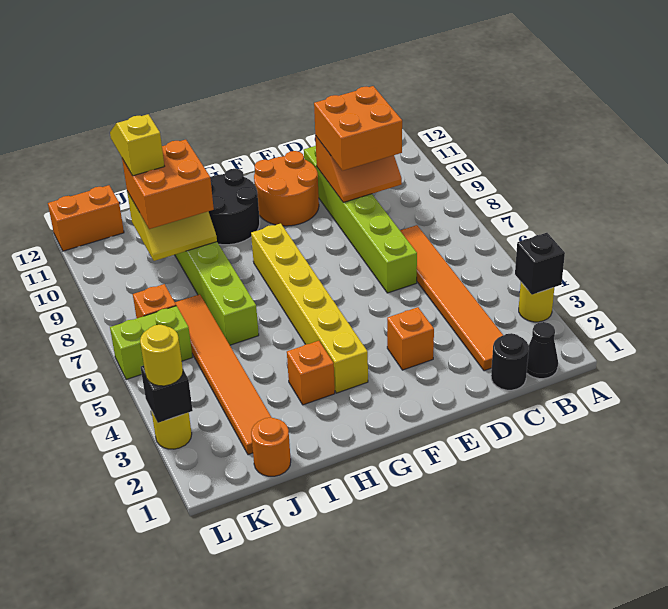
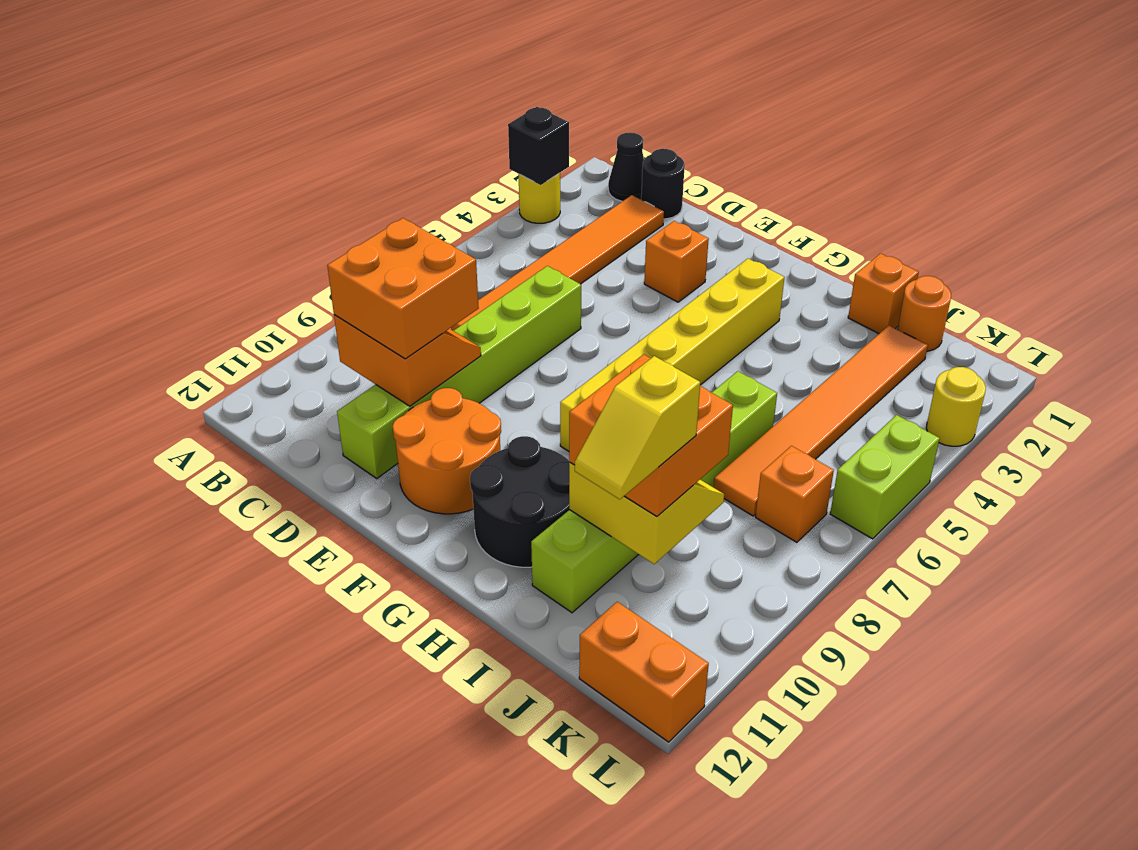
orange 1x1 brick [287,341,335,405] -> orange 1x1 brick moved to [848,253,919,334]
lime 1x2 brick [110,306,192,380] -> lime 1x2 brick turned to [830,415,940,539]
black 1x1 brick [141,366,193,423] -> none
yellow 1x1 round brick [140,325,183,386] -> none

